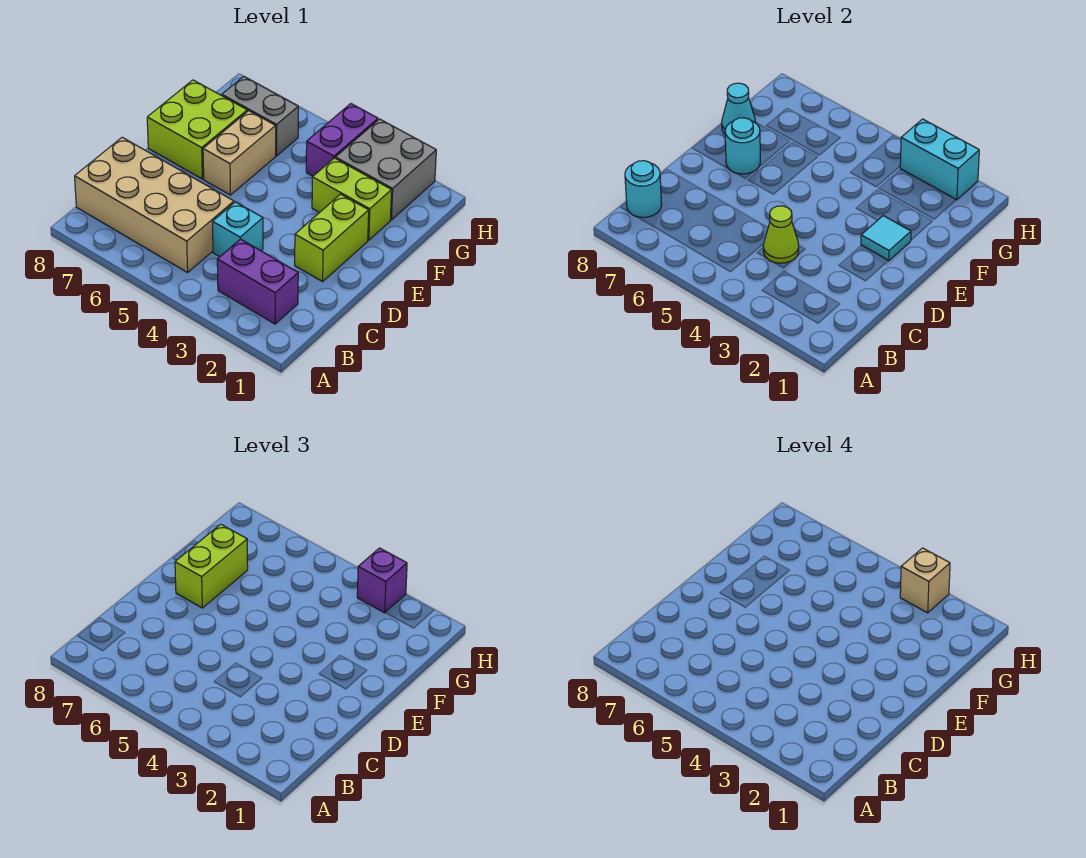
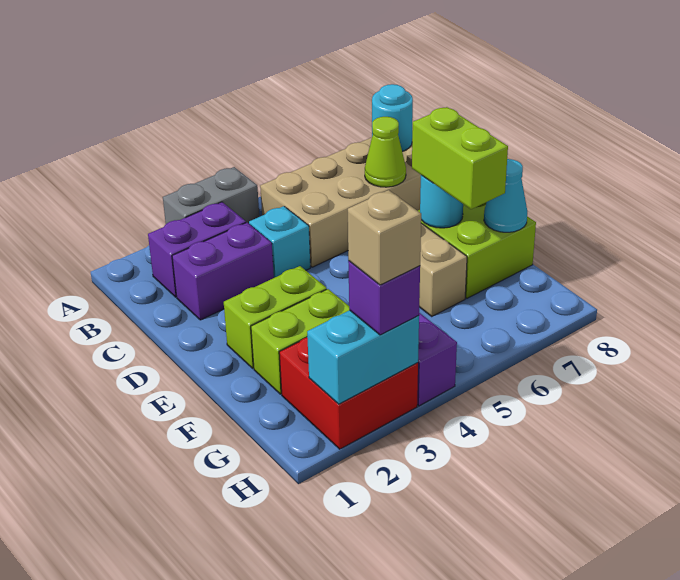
none -> purple 1x2 brick [172,223,274,320]
lime 1x1 cone [763,206,799,263] -> lime 1x1 cone moved to [365,117,406,187]
lime 1x2 brick [295,194,369,282] -> lime 1x2 brick turned to [224,266,327,368]
cyan 1x1 tile [861,216,911,261] -> none
grey 2x2 brick [335,119,436,220] -> red 2x2 brick [279,337,418,449]
grey 1x2 brick [222,76,298,156] -> grey 1x2 brick moved to [163,167,259,224]

